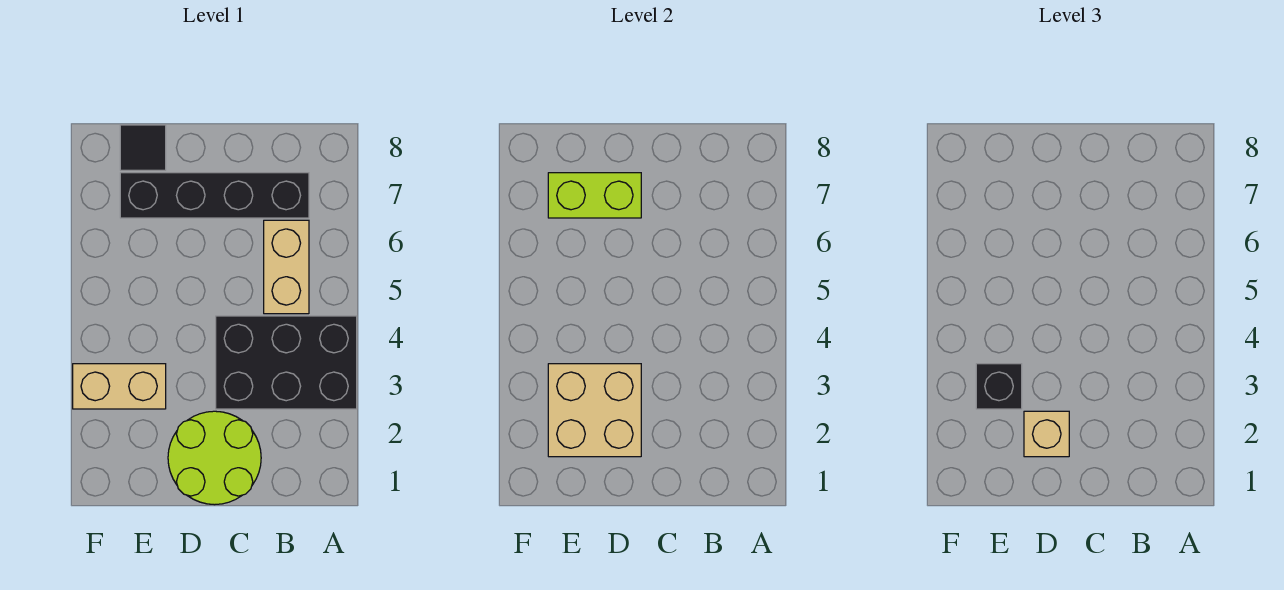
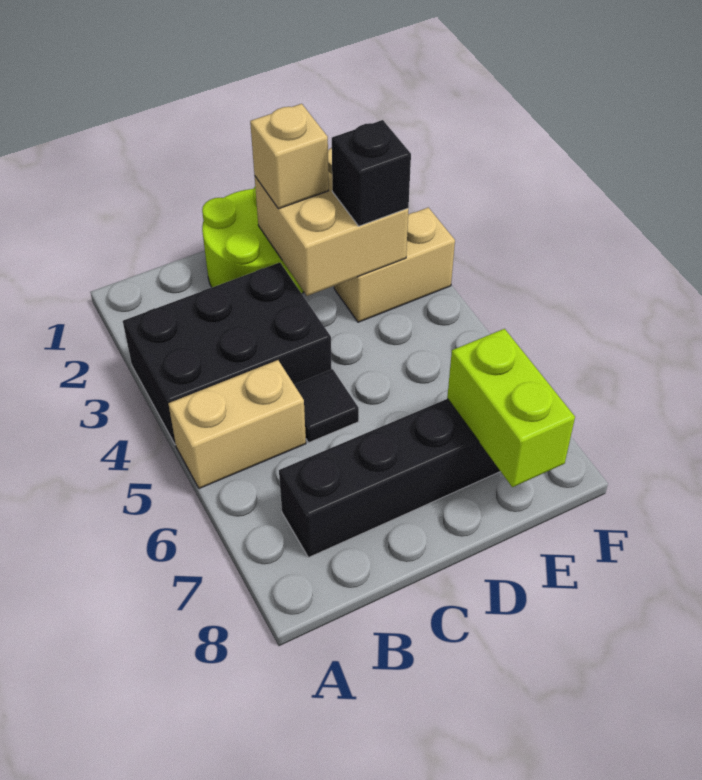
tan 1x2 brick [264,220,309,314] -> tan 1x2 brick turned to [168,360,306,489]
lime 1x2 brick [548,173,641,218] -> lime 1x2 brick turned to [447,329,575,487]
black 1x1 tile [120,125,166,170] -> black 1x1 tile moved to [294,369,359,442]

